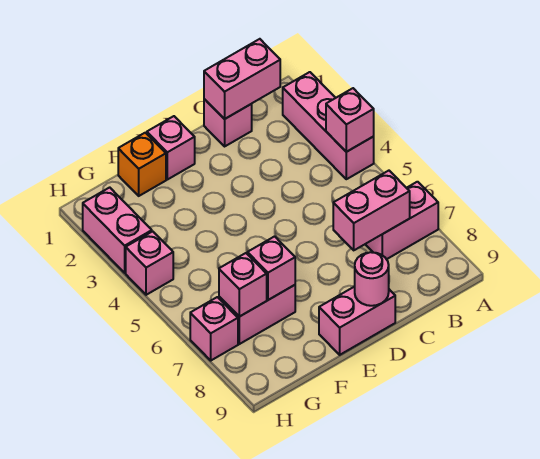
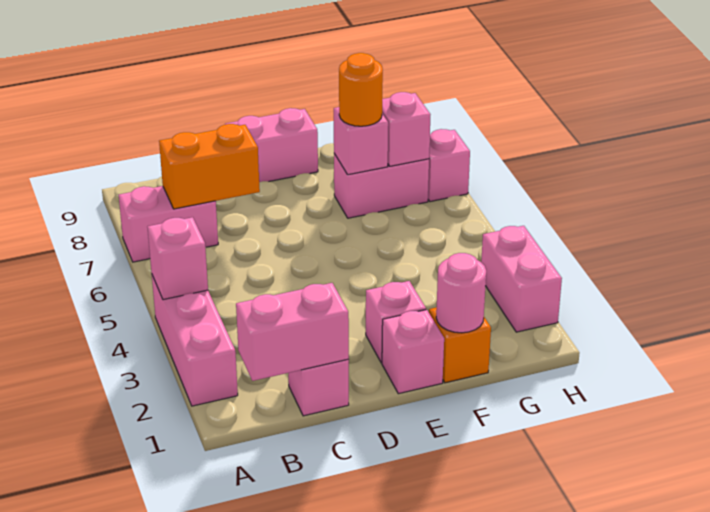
pink 1x2 brick [333,171,410,250] -> orange 1x2 brick [159,124,260,209]
pink 1x1 round brick [354,252,389,306] -> pink 1x1 round brick moved to [436,253,486,333]
none -> orange 1x1 round brick [339,53,383,126]
pink 1x1 brick [126,231,173,295] -> pink 1x1 brick moved to [366,281,426,363]

